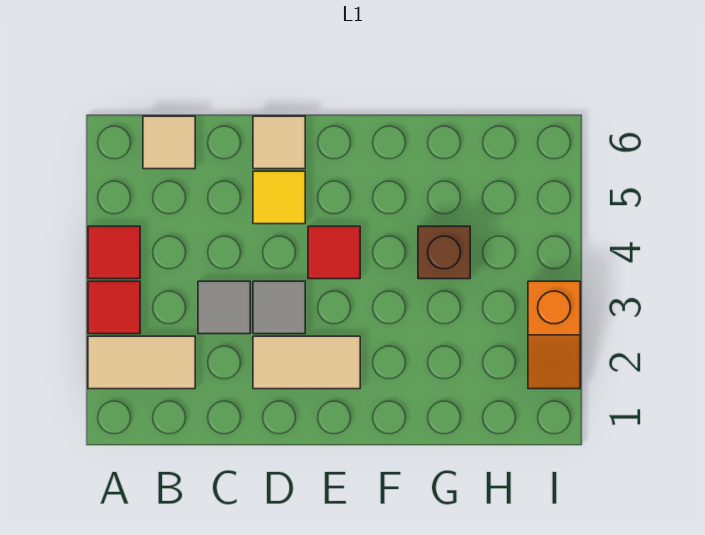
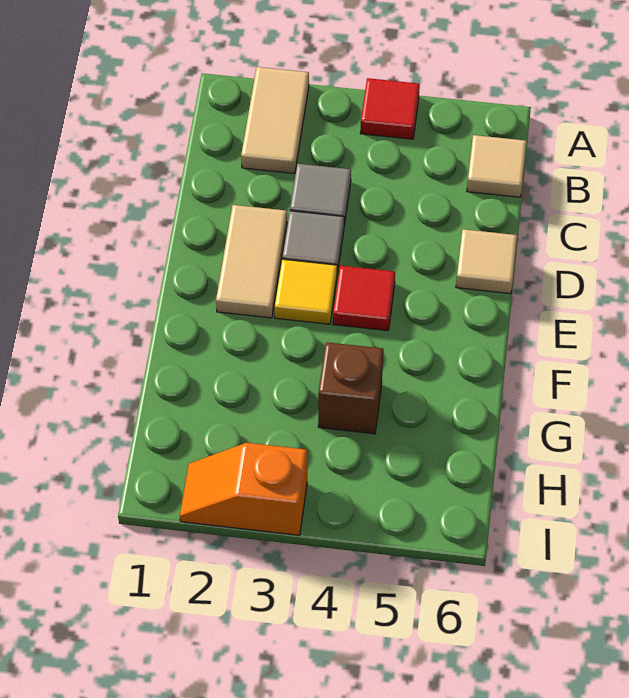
red 1x1 tile [88,281,140,334] -> none
yellow 1x1 tile [253,171,305,224] -> yellow 1x1 tile moved to [275,259,337,324]

